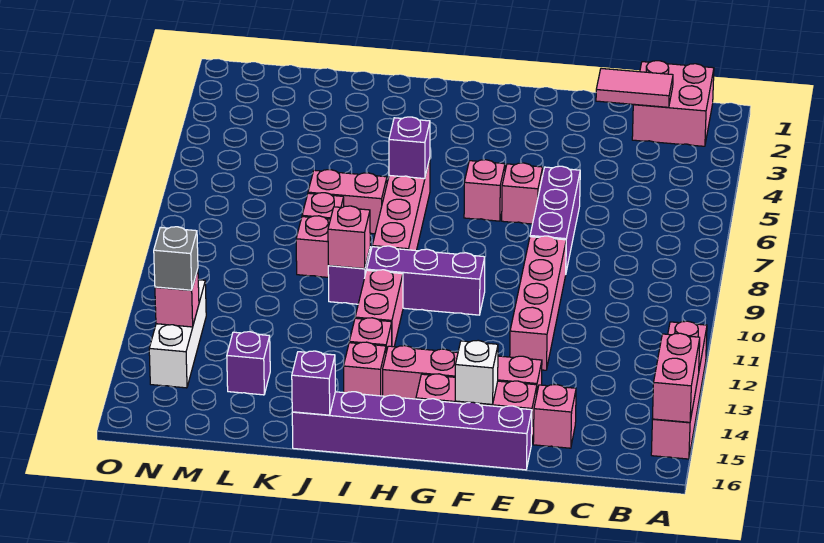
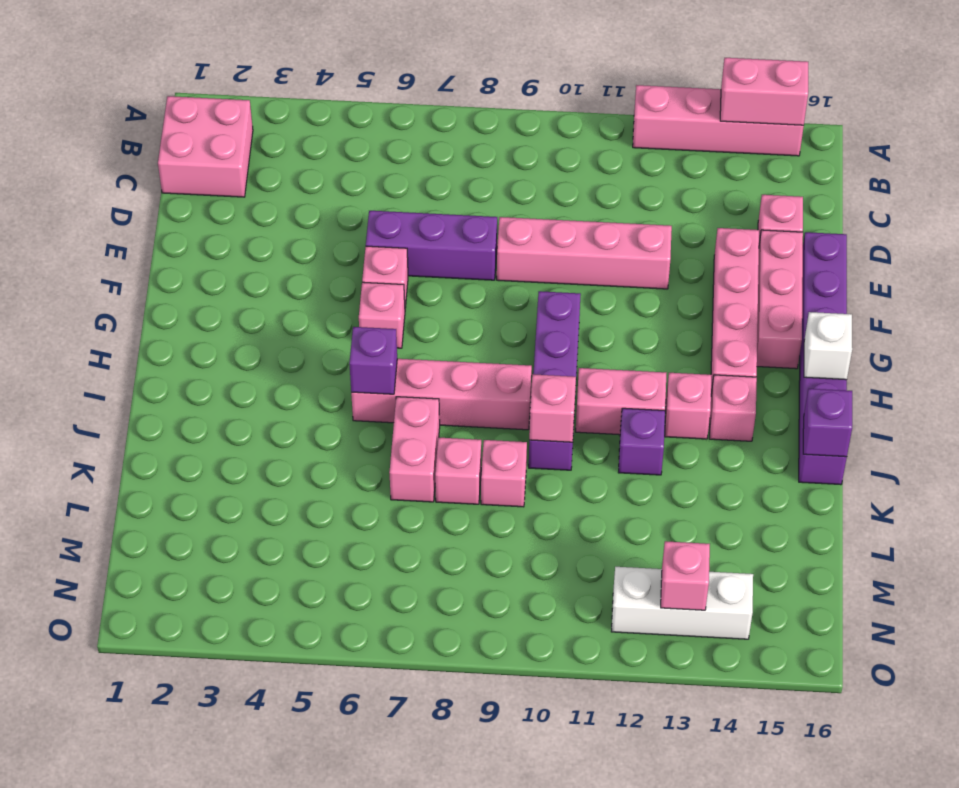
pink 1x2 tile [596,68,673,107] -> none
white 1x1 brick [455,340,498,404] -> white 1x1 brick moved to [804,312,852,380]
purple 1x1 brick [227,332,270,395] -> purple 1x1 brick moved to [618,408,665,475]
grey 1x1 brick [154,227,198,290] -> none

